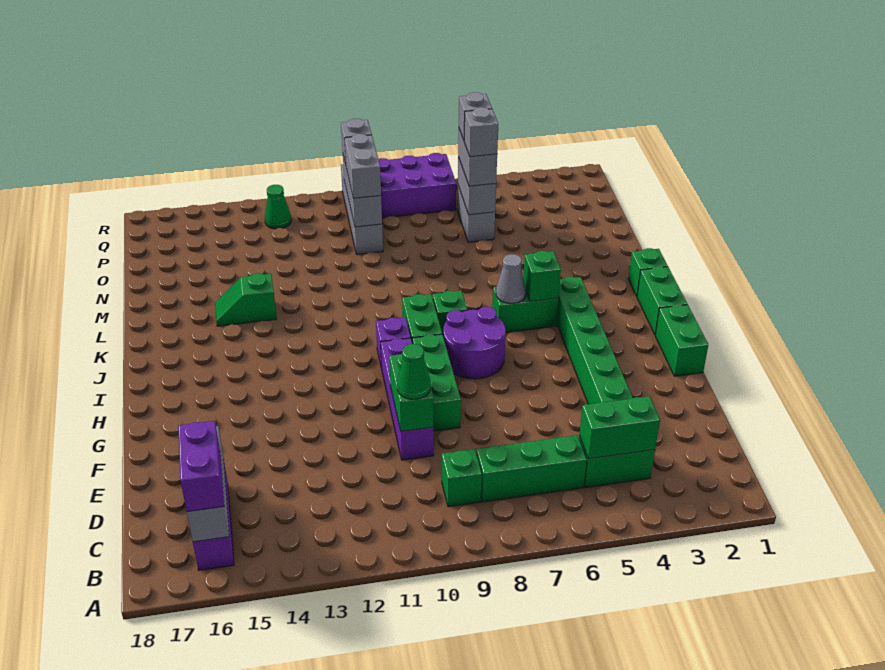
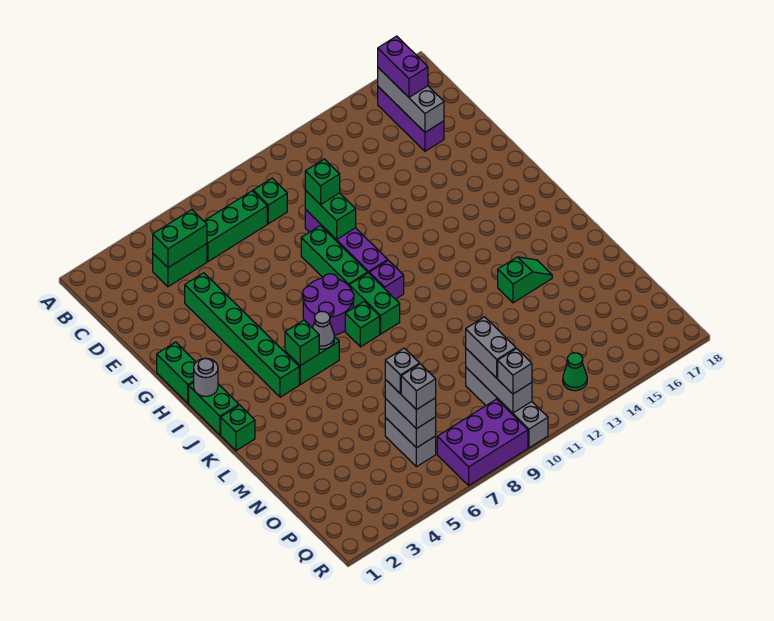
green 1x1 cone [397,344,431,399] -> green 1x1 brick [305,159,340,205]
none -> grey 1x1 round brick [194,358,218,396]

